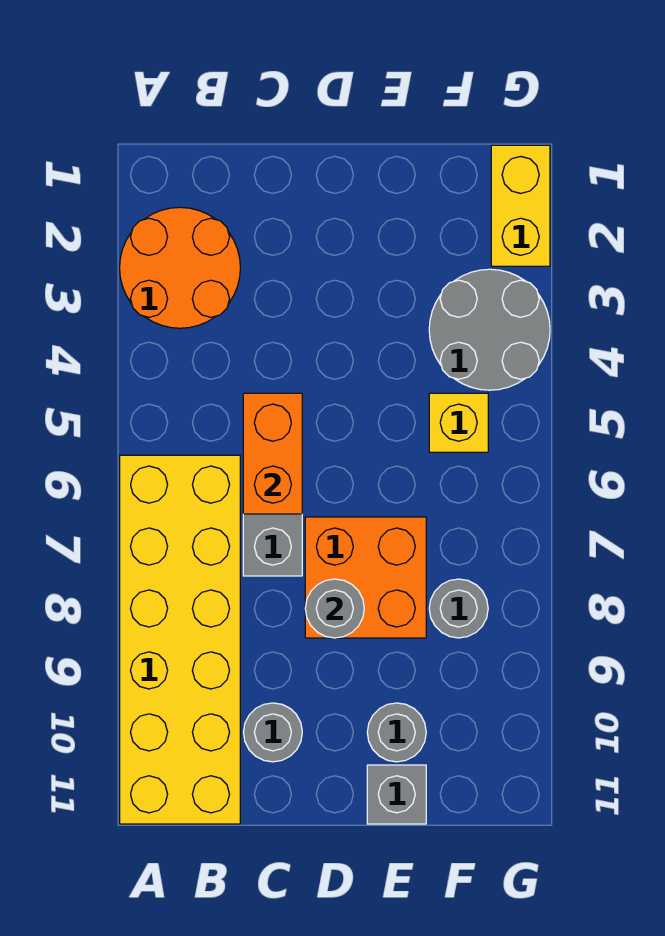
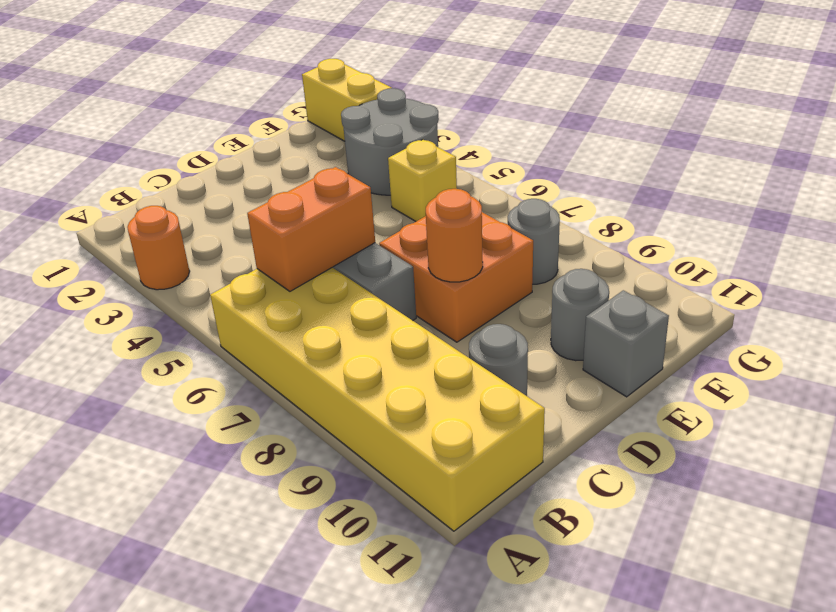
orange 2x2 round brick [120,207,240,328] -> orange 1x1 round brick [127,206,190,290]
orange 1x2 brick [243,393,302,514] -> orange 1x2 brick turned to [247,167,375,291]
grey 1x1 round brick [305,579,364,638] -> orange 1x1 round brick [426,189,483,282]

